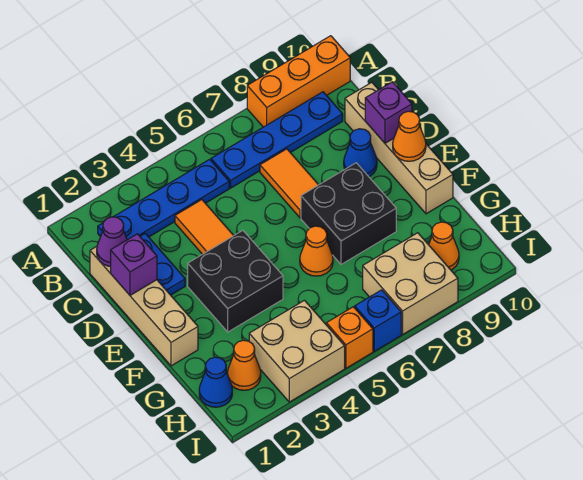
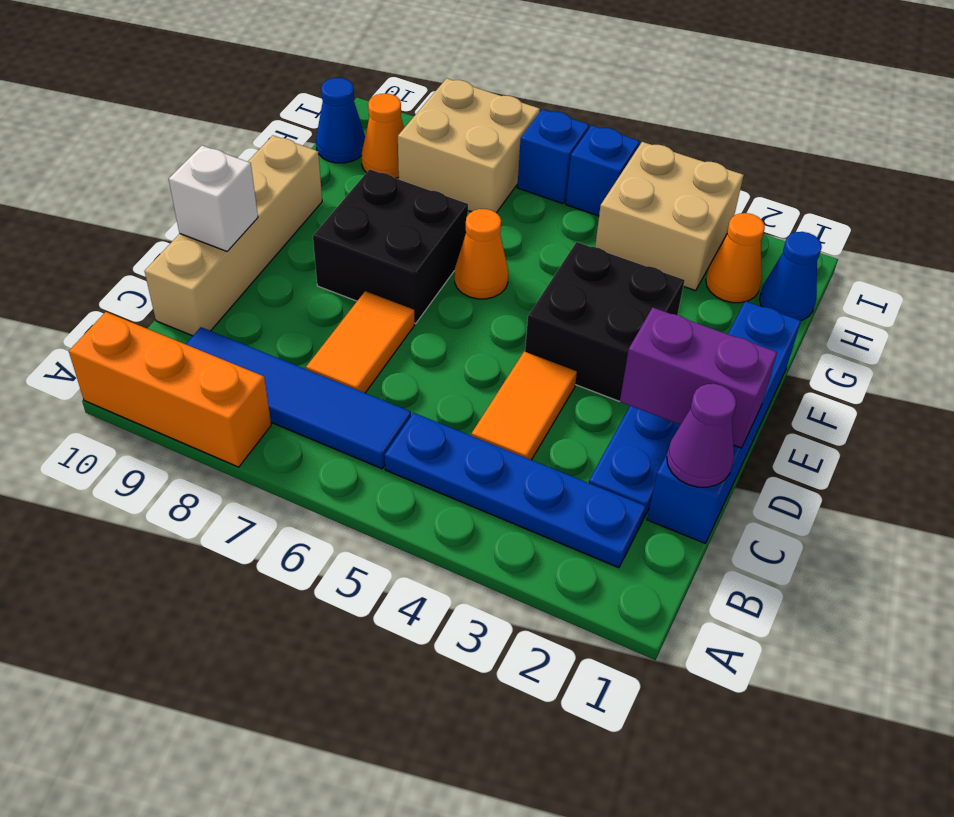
blue 1x4 plate [211,92,343,188] -> blue 1x4 tile [186,327,411,469]
tan 1x4 brick [90,246,198,366] -> blue 1x4 brick [647,301,801,544]
purple 1x1 brick [111,234,157,295] -> purple 1x2 brick [620,308,777,448]
blue 1x1 cone [344,129,377,177] -> blue 1x1 cone moved to [316,78,365,163]
purple 1x1 brick [365,82,412,143] -> white 1x1 brick [169,146,258,251]
orange 1x1 cone [393,111,426,161] -> none
orange 1x1 brick [326,307,373,368] -> blue 1x1 brick [566,126,639,216]

